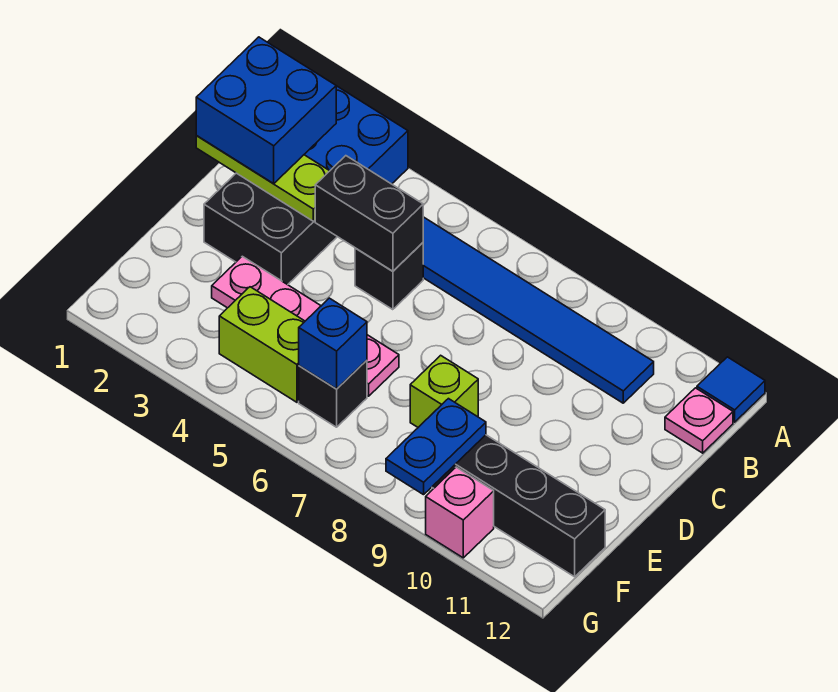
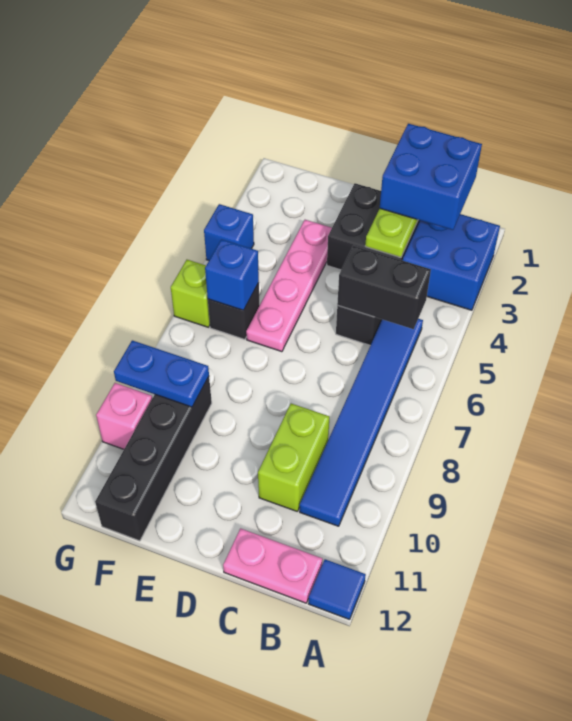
pink 1x1 plate [665,388,733,453] -> pink 1x2 plate [223,528,323,603]
black 1x2 brick [315,156,423,271] -> black 1x2 brick turned to [337,246,431,329]
lime 1x1 brick [410,355,478,427] -> lime 1x1 brick moved to [171,260,210,327]
lime 1x2 brick [219,287,305,402] -> lime 1x2 brick moved to [258,403,329,511]
none -> blue 1x1 brick [204,204,254,260]

